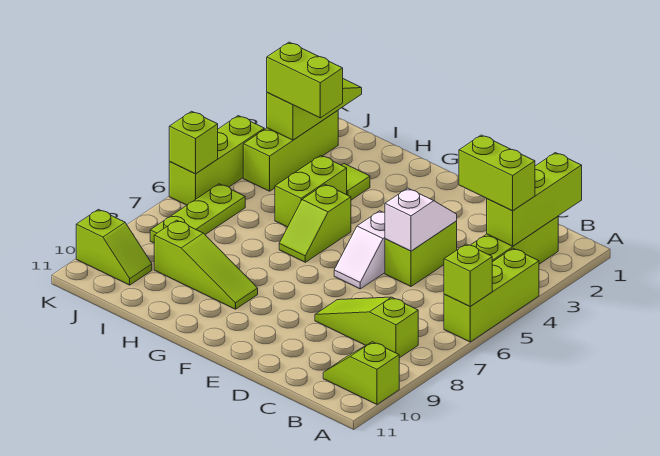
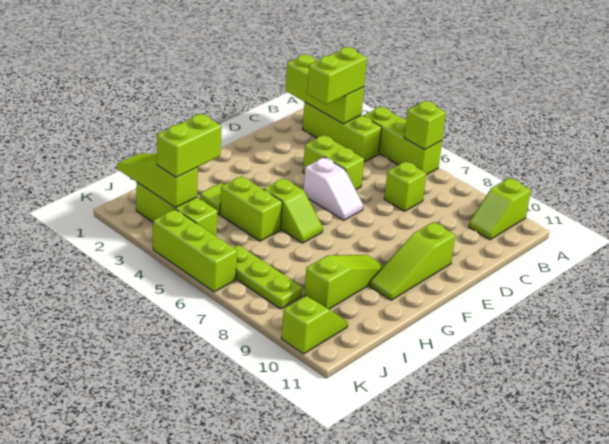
lime 1x3 slope [315,297,418,358] -> lime 1x3 slope moved to [370,222,455,300]
white 1x2 slope [385,188,457,251] -> none
lime 1x1 brick [169,111,218,174] -> lime 1x1 brick moved to [384,161,426,211]

